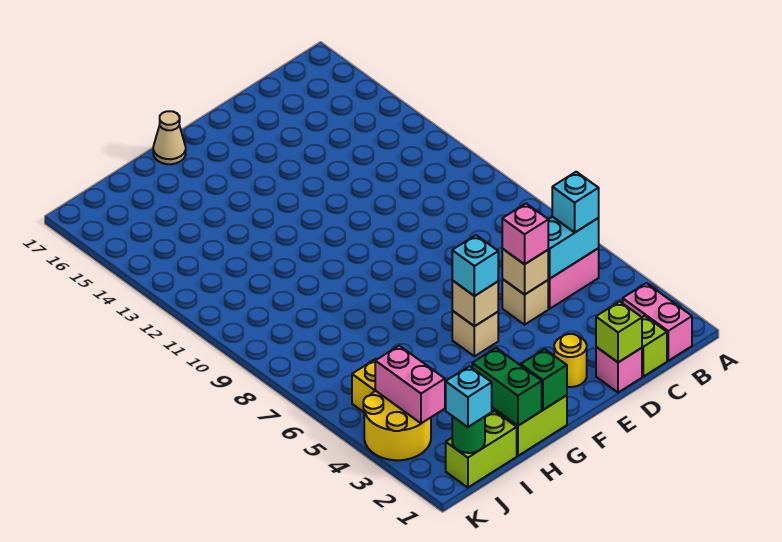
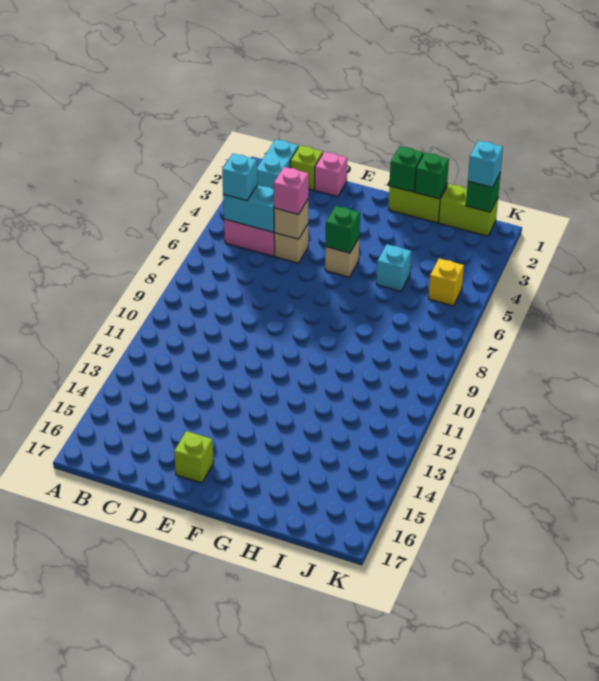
pink 1x2 brick [623,283,692,361] -> cyan 1x2 brick [257,139,298,189]
lime 1x1 brick [596,301,642,362] -> lime 1x1 brick moved to [174,431,214,483]
yellow 1x1 round brick [554,334,587,387] -> none
tan 1x1 brick [452,280,498,326] -> green 1x1 brick [326,206,360,253]
cyan 1x1 brick [452,235,498,296] -> cyan 1x1 brick moved to [377,244,411,291]
tan 1x1 cone [153,111,186,164] -> none
green 1x2 brick [472,348,542,426] -> green 1x1 brick [415,153,449,199]
green 1x1 round brick [452,416,485,453] -> green 1x1 brick [466,174,500,212]
yellow 2x2 round brick [363,391,431,460] -> none
pink 1x2 brick [375,346,445,423] -> none

